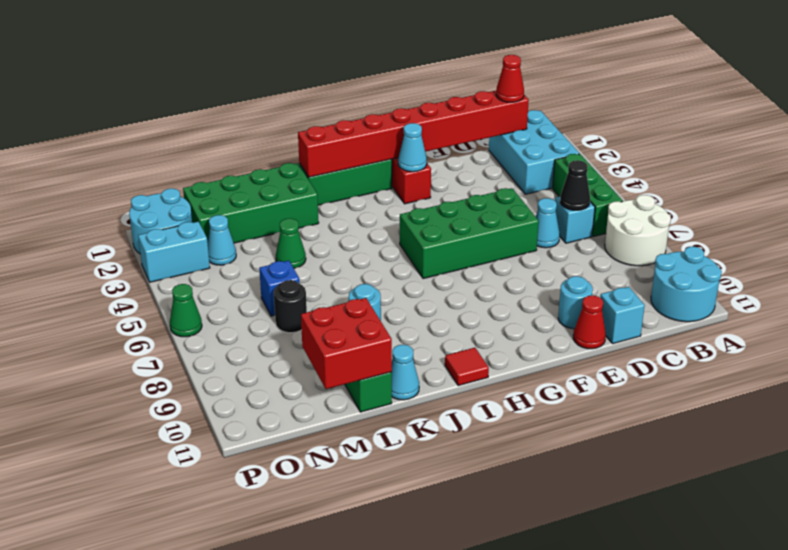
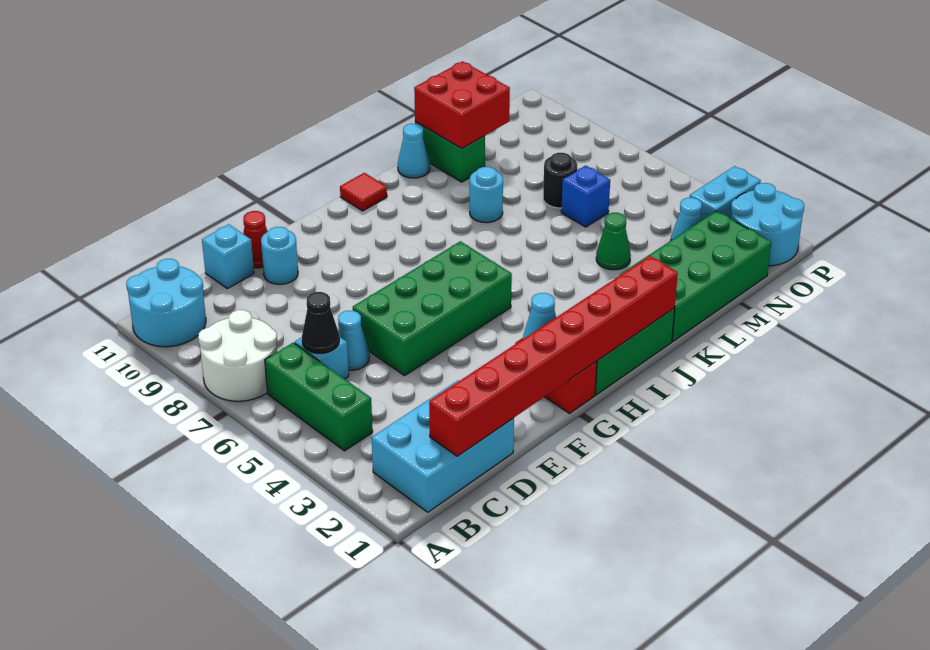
cyan 2x3 brick [489,110,580,194] -> cyan 2x3 brick turned to [372,380,514,512]
red 1x1 cone [496,55,524,102] -> none
green 1x1 cone [170,284,202,337] -> none

